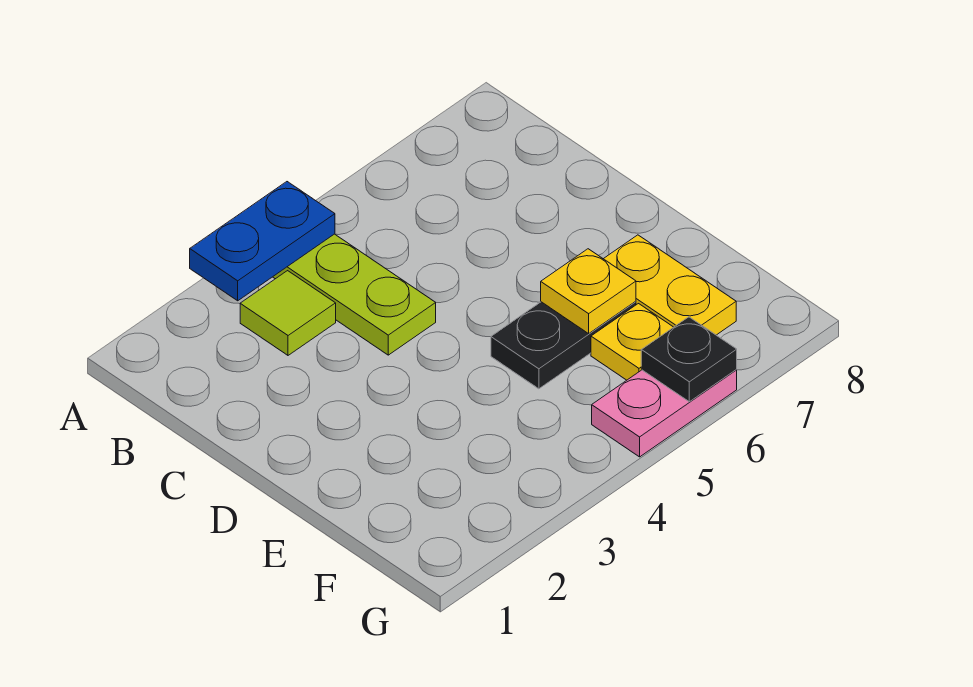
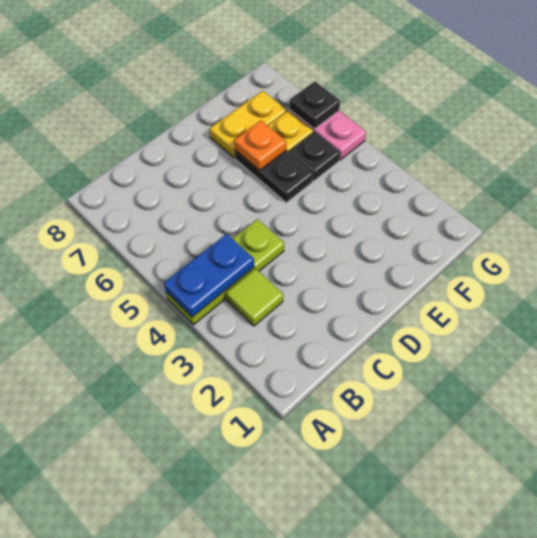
blue 1x2 plate [190,182,335,301] -> blue 1x2 plate turned to [164,234,254,317]
yellow 1x1 plate [541,249,636,334] -> orange 1x1 plate [234,121,286,170]
none -> black 1x1 plate [289,132,340,181]

